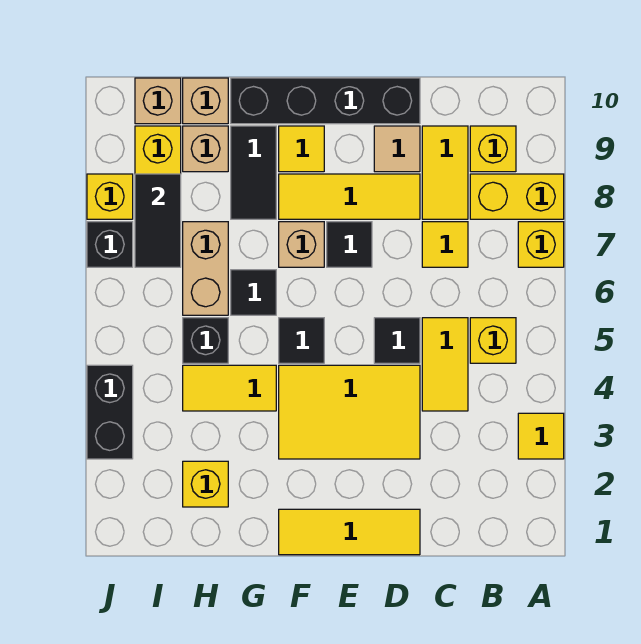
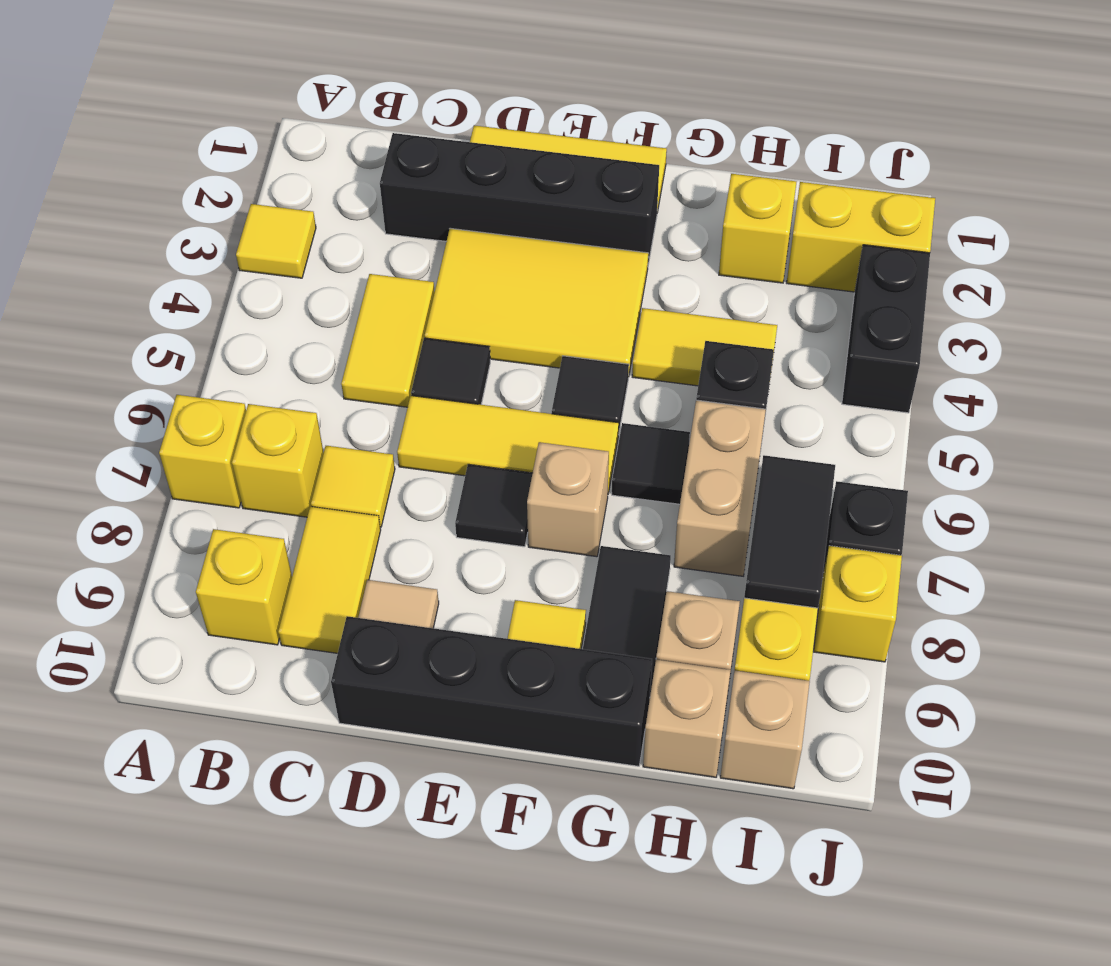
yellow 1x2 brick [470,174,564,219] -> yellow 1x2 brick moved to [787,182,935,292]
yellow 1x1 brick [470,318,516,363] -> yellow 1x1 brick moved to [232,404,324,517]
none -> black 1x4 brick [380,133,659,264]
yellow 1x3 tile [279,174,420,219] -> yellow 1x3 tile moved to [397,396,619,493]

